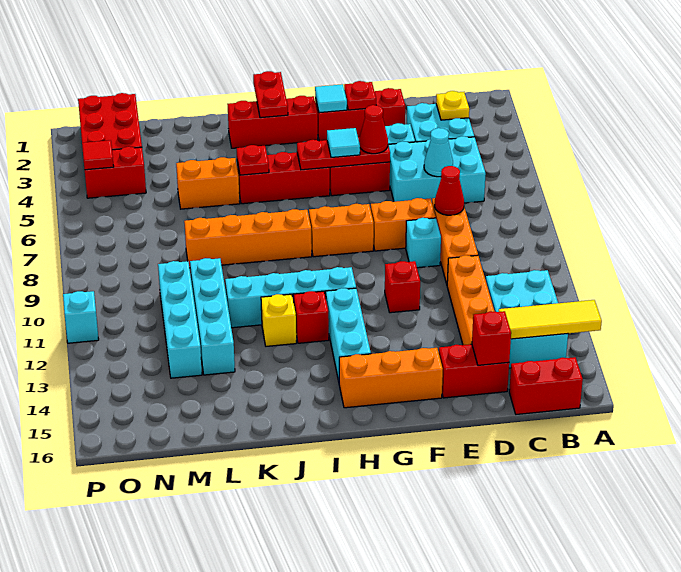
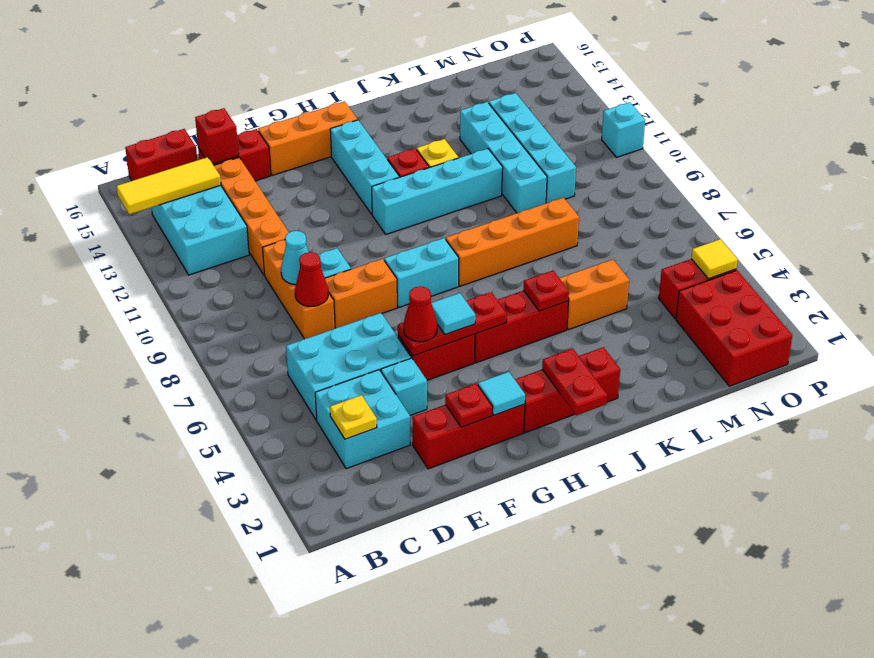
cyan 1x1 cone [424,128,453,177] -> cyan 1x1 cone moved to [281,231,309,285]
red 1x1 brick [385,261,420,313] -> none
orange 1x2 brick [309,204,374,257] -> cyan 1x2 brick [384,238,459,307]
red 1x1 tile [82,140,114,170] -> yellow 1x1 tile [691,239,738,279]

